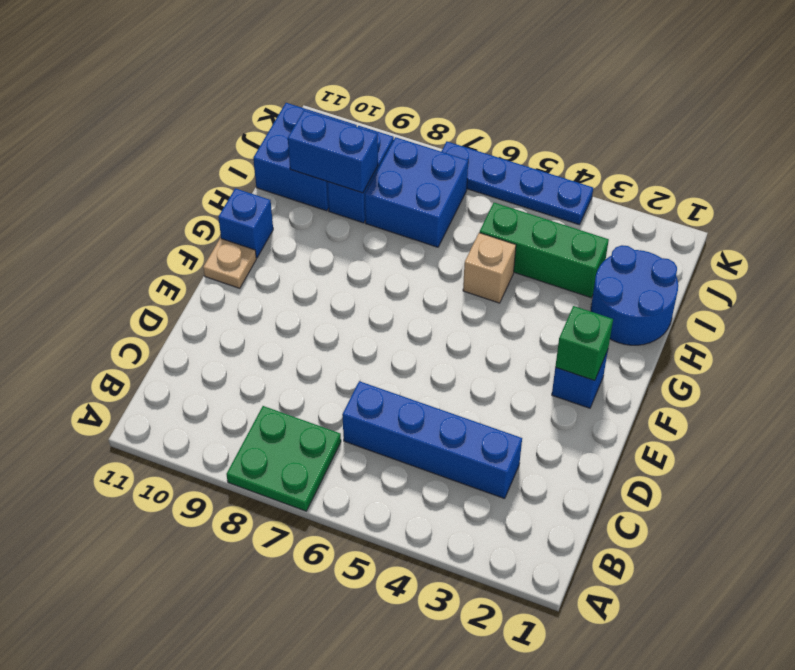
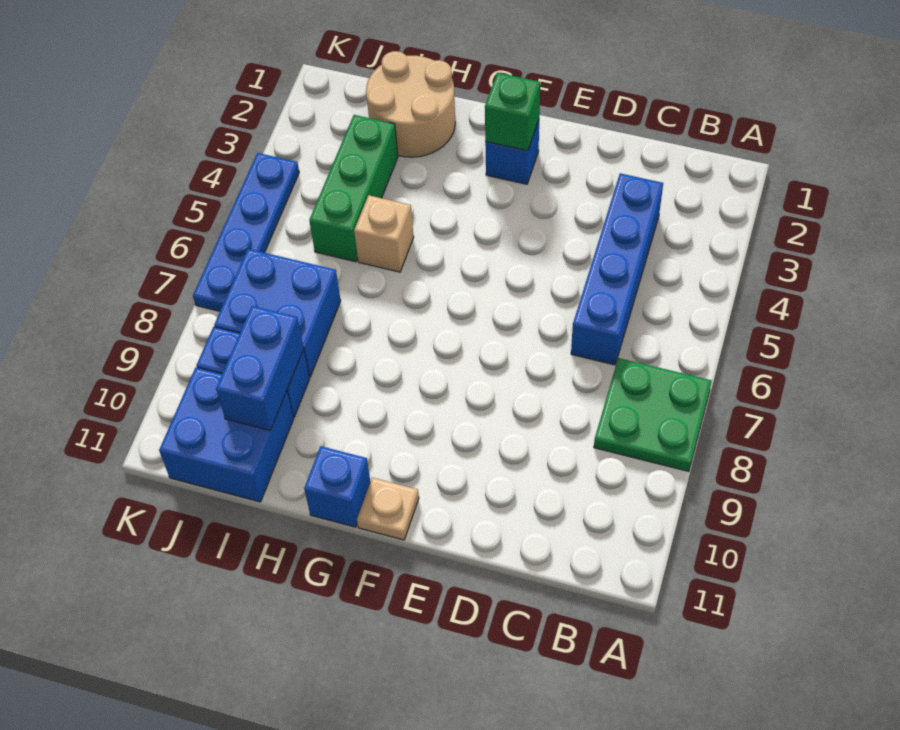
blue 2x2 round brick [591,245,678,345] -> tan 2x2 round brick [366,51,455,157]

